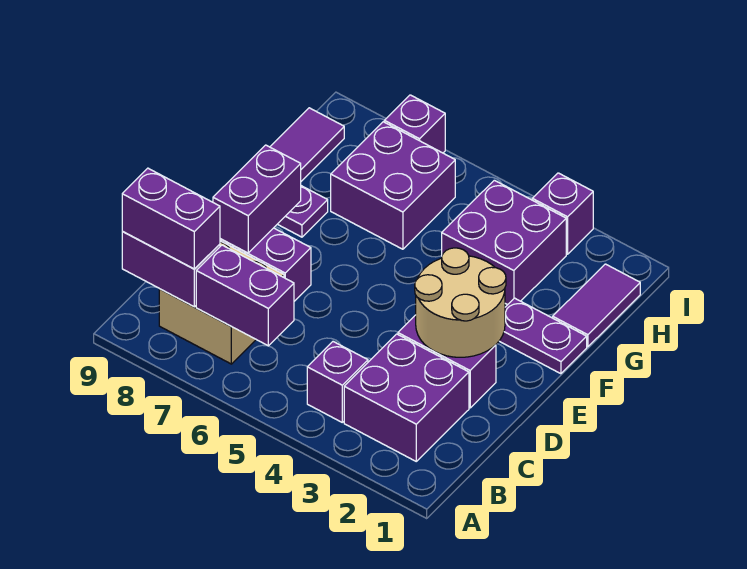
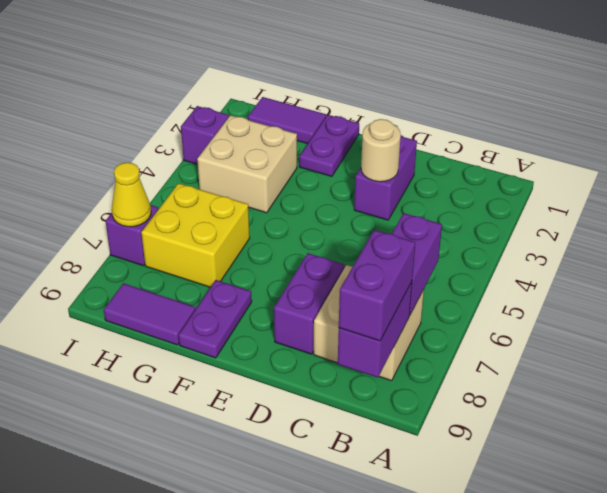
purple 2x2 brick [344,334,469,461] -> none
purple 1x1 brick [307,342,368,422] -> none
tan 2x2 round brick [415,248,506,357] -> tan 1x1 round brick [361,119,401,182]
purple 1x2 brick [213,145,301,253] -> none
purple 2x2 brick [442,180,566,305] -> tan 2x2 brick [197,115,297,213]
purple 2x2 brick [331,122,455,249] -> yellow 2x2 brick [141,183,250,287]
none -> yellow 1x1 cone [112,163,151,227]

